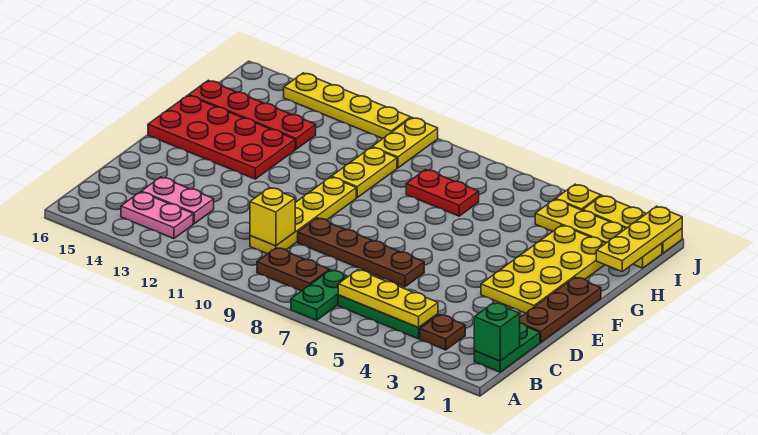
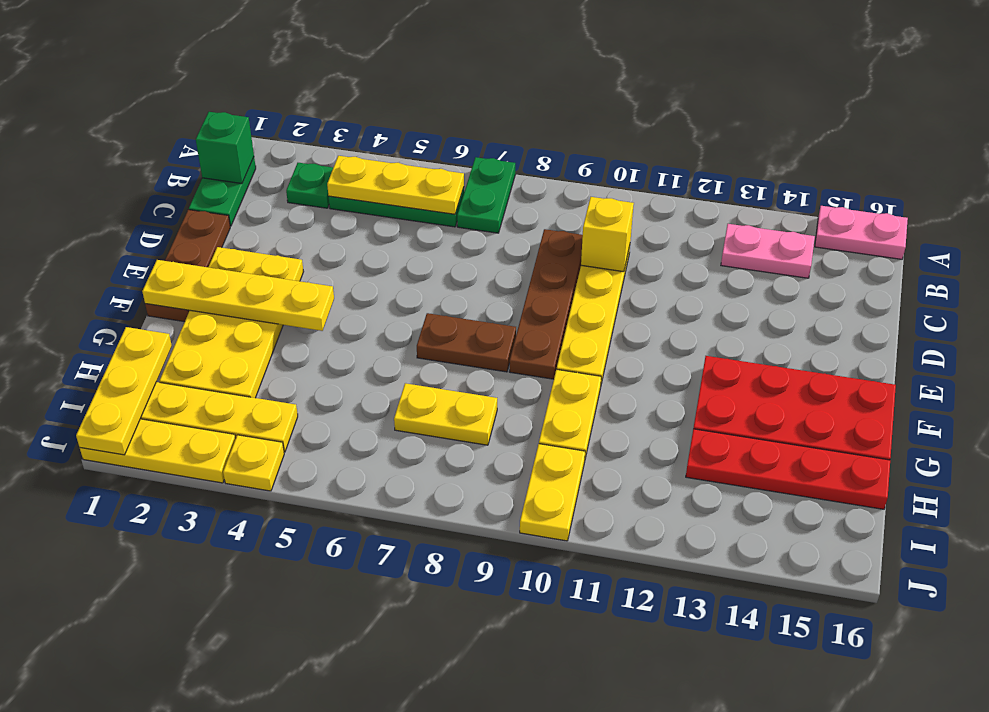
brown 1x1 plate [420,314,465,350] -> green 1x1 plate [286,163,333,208]
brown 1x2 plate [257,248,329,291] -> brown 1x2 plate moved to [417,313,516,372]
pink 1x2 plate [141,177,214,224] -> pink 1x2 plate moved to [815,206,908,259]
brown 1x4 plate [298,218,424,287] -> brown 1x4 plate turned to [509,229,583,379]
red 1x2 plate [406,170,479,216] -> yellow 1x2 plate [394,383,497,445]
yellow 1x4 plate [284,73,411,138] -> yellow 1x4 plate moved to [142,260,334,331]

